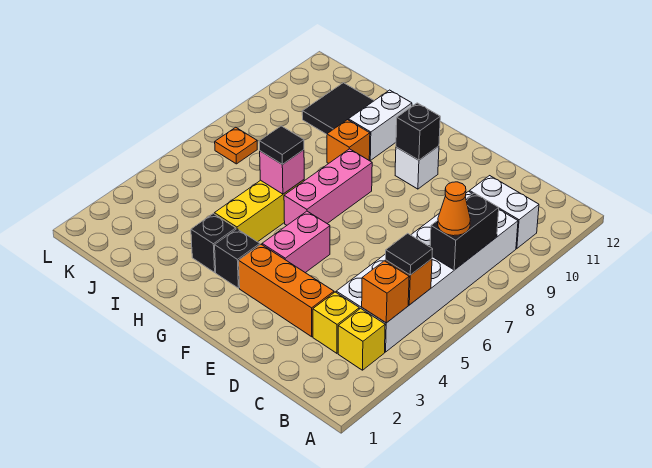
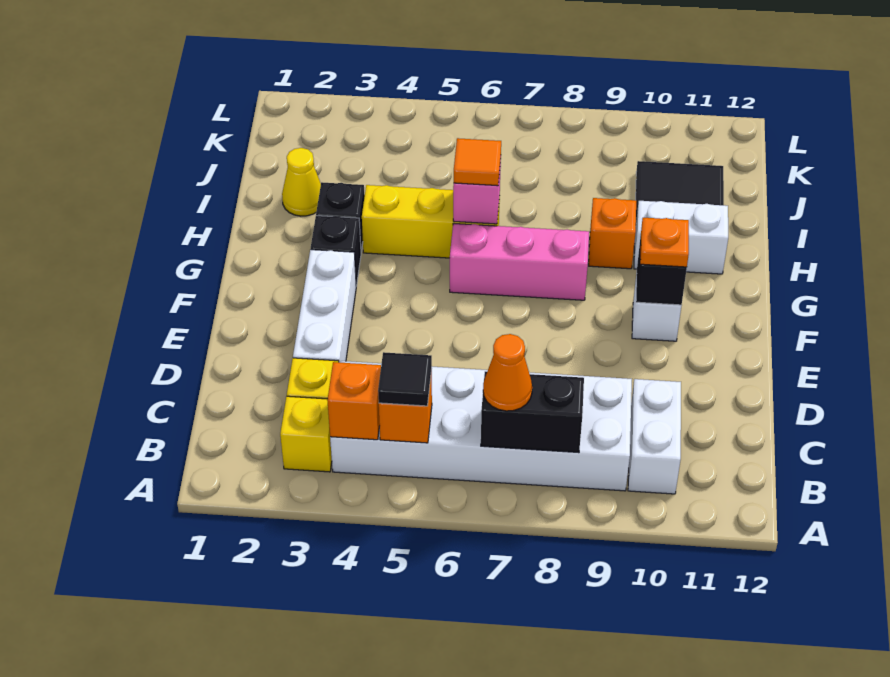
orange 1x3 brick [239,245,334,337] -> white 1x3 brick [293,250,356,363]
pink 1x2 brick [262,211,330,273] -> none
black 1x1 tile [259,126,304,164] -> orange 1x1 tile [454,138,501,186]
none -> yellow 1x1 cone [282,148,321,216]
orange 1x1 plate [215,127,257,164] -> orange 1x1 plate moved to [640,218,689,267]

